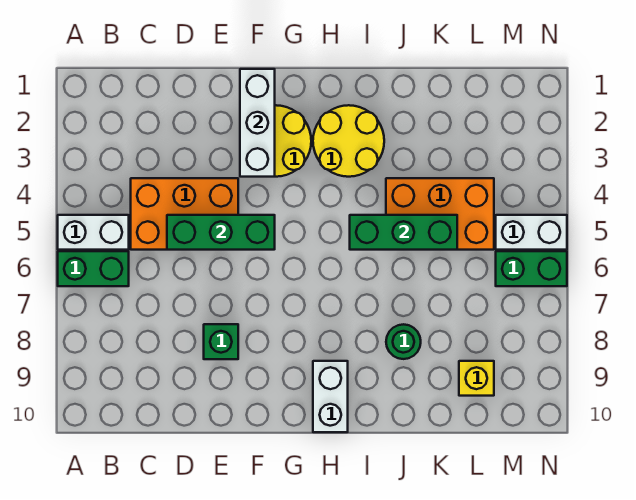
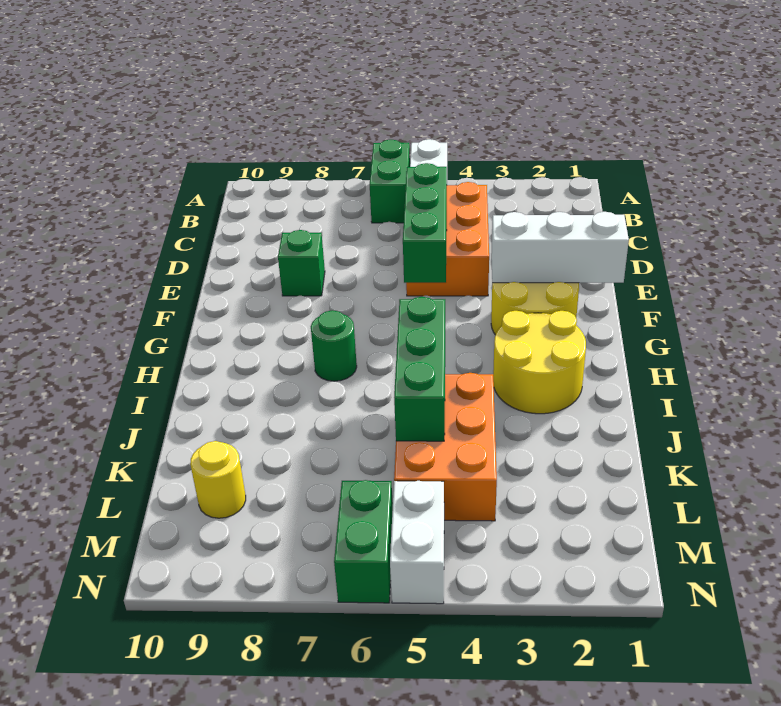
white 1x2 brick [313,361,348,432] -> none
green 1x1 round brick [386,324,421,359] -> green 1x1 round brick moved to [311,310,357,381]
yellow 1x1 brick [459,361,494,396] -> yellow 1x1 round brick [190,441,246,518]

